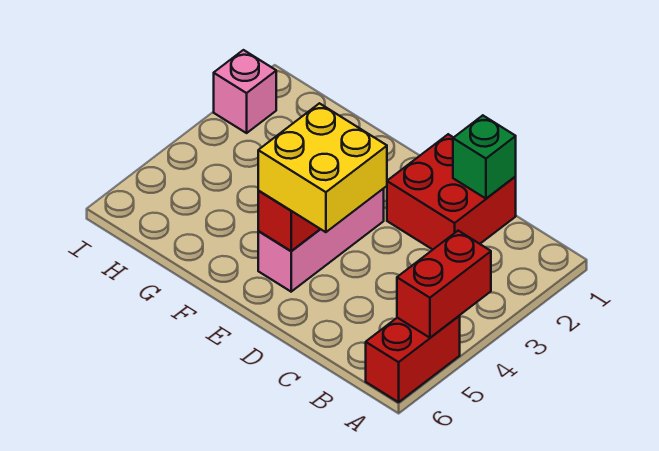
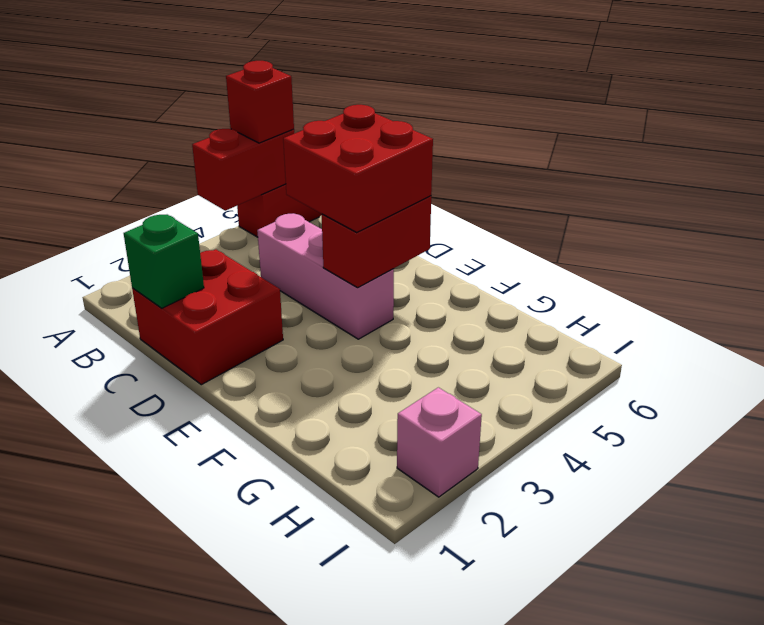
none -> red 1x1 brick [226,61,294,143]
yellow 2x2 brick [258,103,387,232] -> red 2x2 brick [283,105,433,232]
pink 1x3 brick [258,189,384,292] -> pink 1x3 brick turned to [257,214,394,339]

